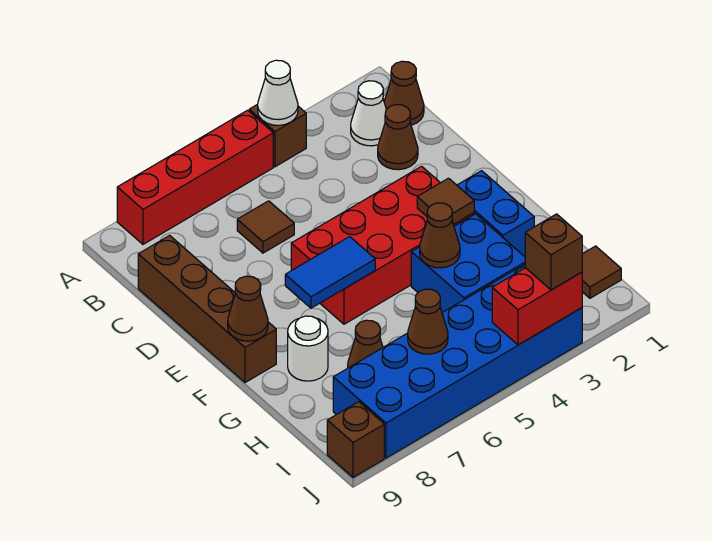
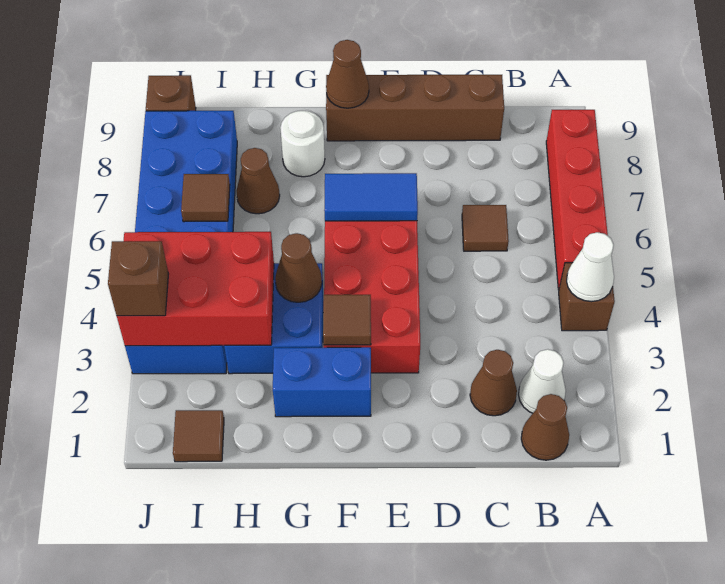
blue 1x2 tile [285,237,375,308] -> blue 1x2 tile turned to [324,173,418,221]
brown 1x1 cone [408,289,448,354] -> brown 1x1 tile [181,174,230,222]
red 1x2 brick [492,268,582,345] -> red 2x3 brick [117,232,274,346]

